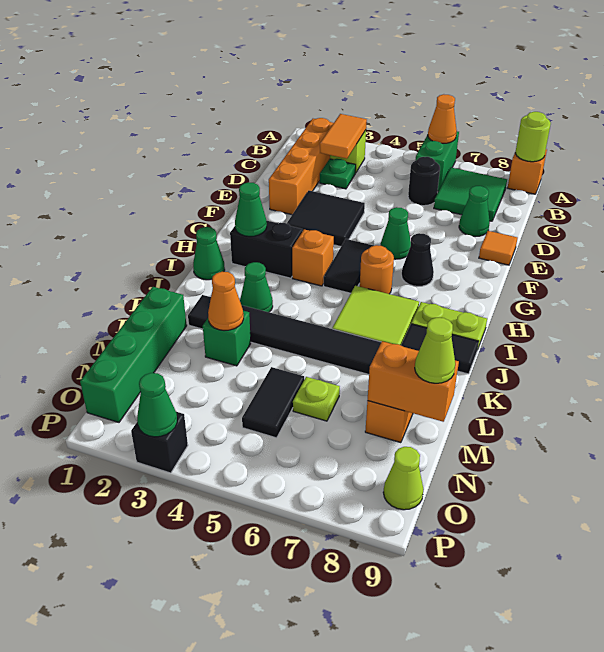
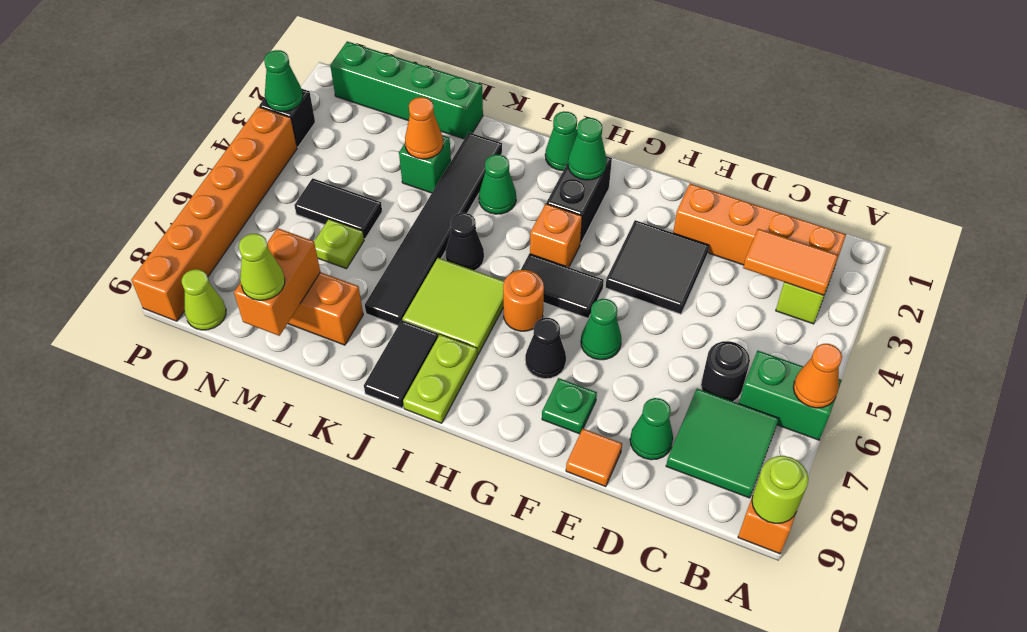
green 1x1 plate [320,159,356,189] -> green 1x1 plate moved to [542,378,597,434]
none -> black 1x1 cone [446,213,484,271]
none -> orange 1x6 brick [131,107,297,321]

